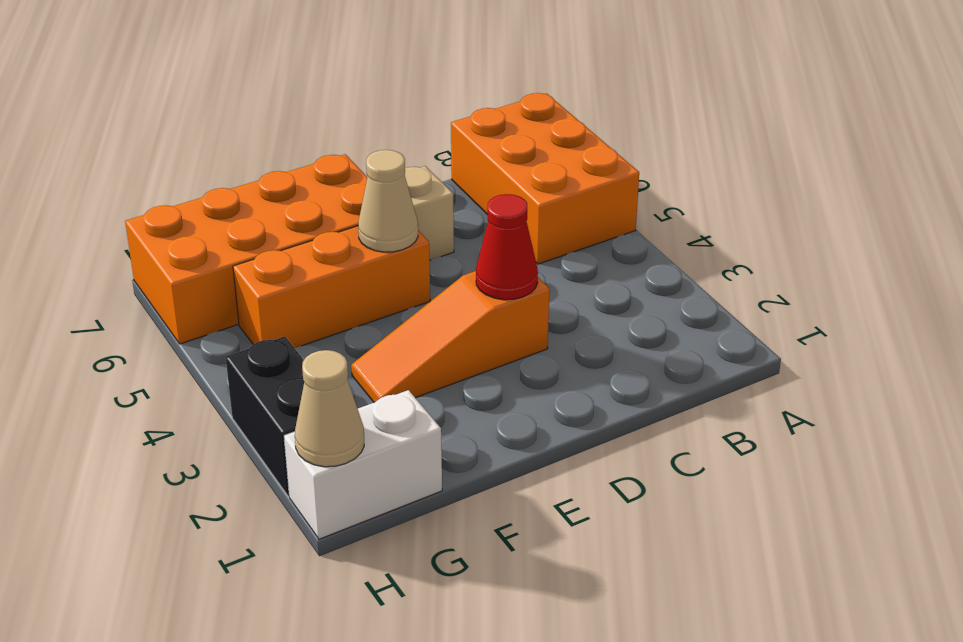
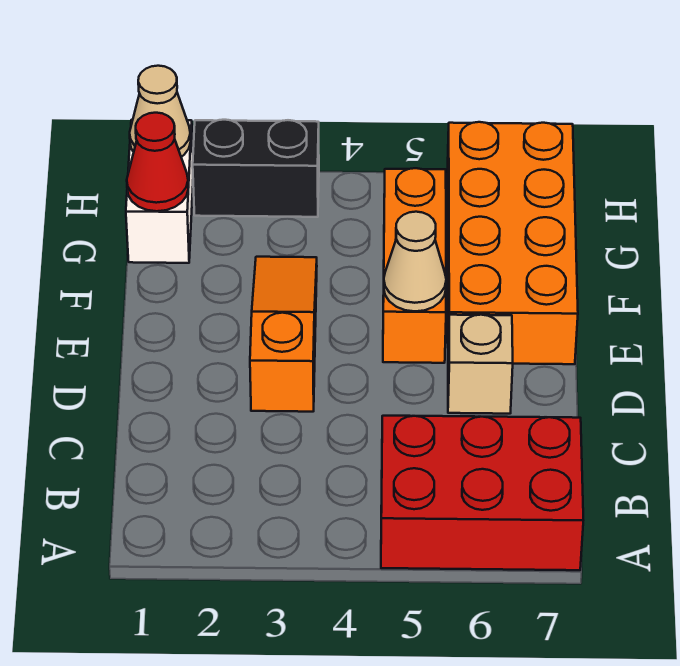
orange 2x3 brick [451,93,639,264] -> red 2x3 brick [381,416,583,570]
red 1x1 cone [476,194,538,300] -> red 1x1 cone moved to [127,113,188,211]

